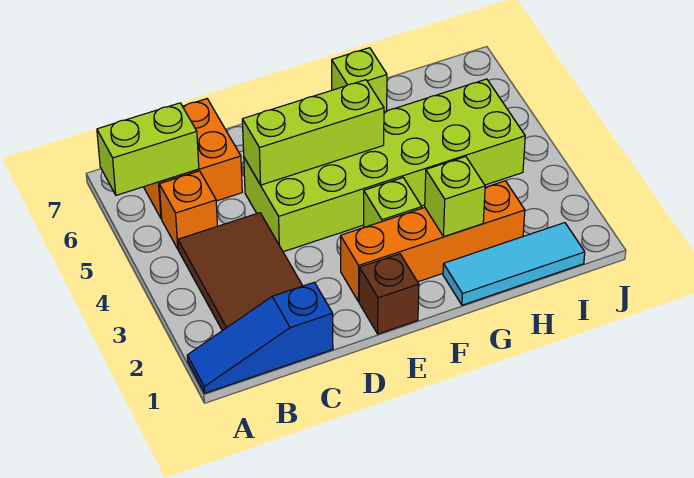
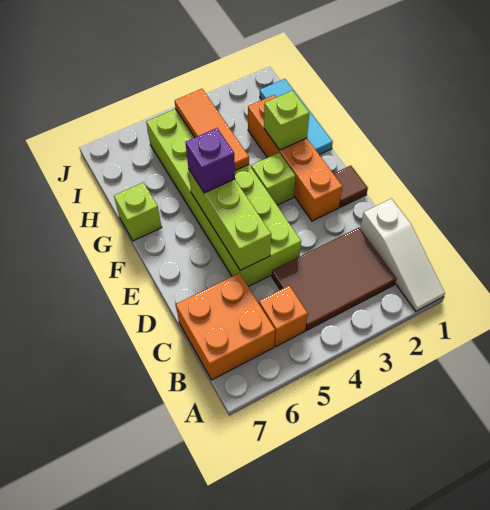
blue 1x3 slope [187,282,333,393] -> white 1x3 slope [360,199,445,311]
lime 1x2 brick [97,103,199,195] -> none
brown 1x1 brick [359,254,419,334] -> brown 1x1 tile [334,166,368,207]
none -> purple 1x1 brick [185,128,235,193]
none -> orange 1x3 tile [175,89,249,171]

